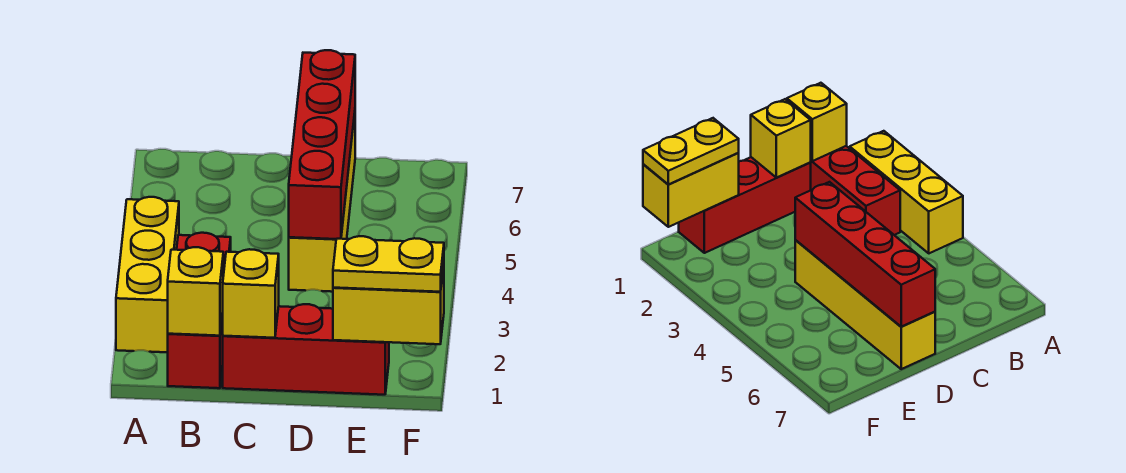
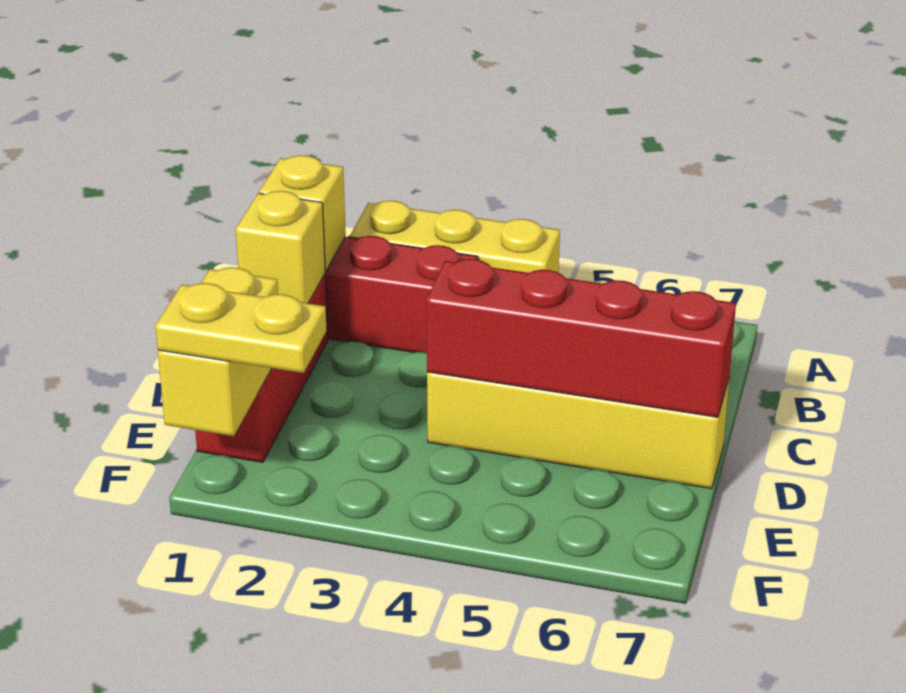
yellow 1x2 plate [333,236,444,292] -> yellow 1x2 plate turned to [155,283,326,373]

